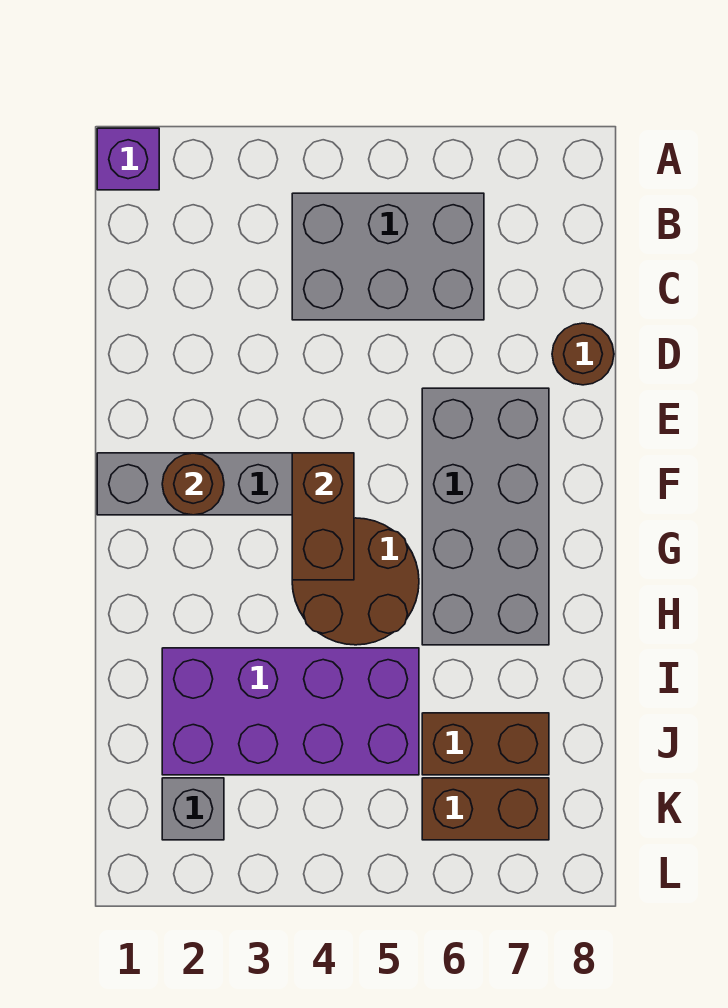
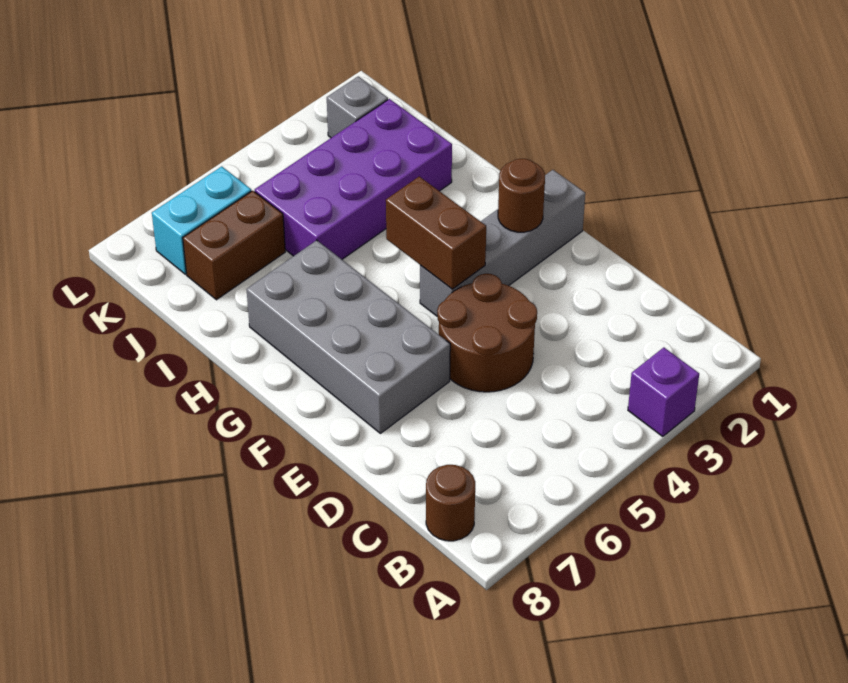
purple 1x1 brick [97,128,159,190] -> purple 1x1 brick moved to [628,347,699,437]
grey 2x3 brick [292,193,484,320] -> none
brown 1x1 round brick [552,323,614,385] -> brown 1x1 round brick moved to [426,465,475,541]
brown 2x2 round brick [292,518,419,645] -> brown 2x2 round brick moved to [437,274,537,392]
brown 1x2 brick [422,778,549,840] -> cyan 1x2 brick [152,166,251,274]

